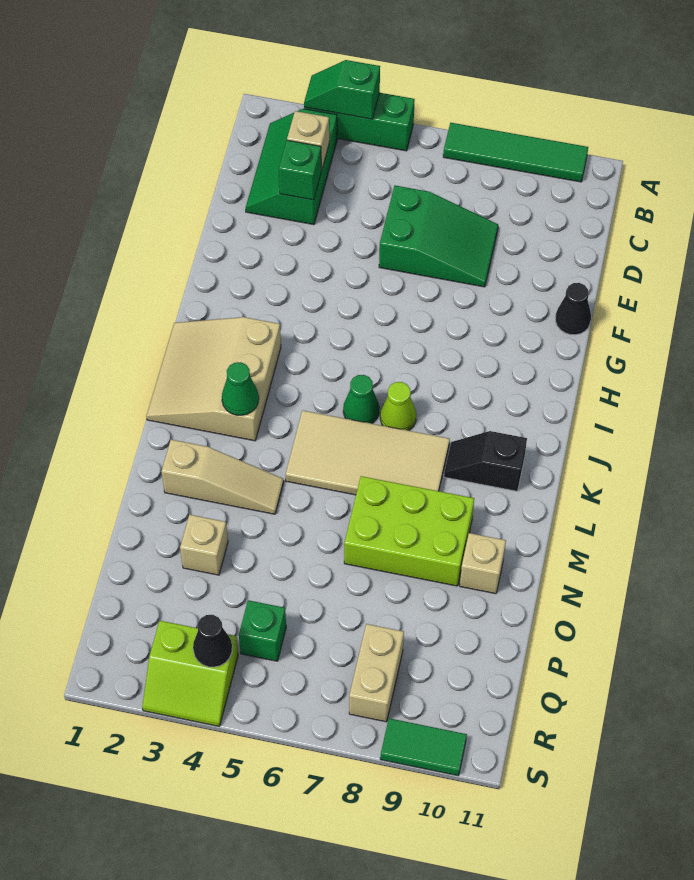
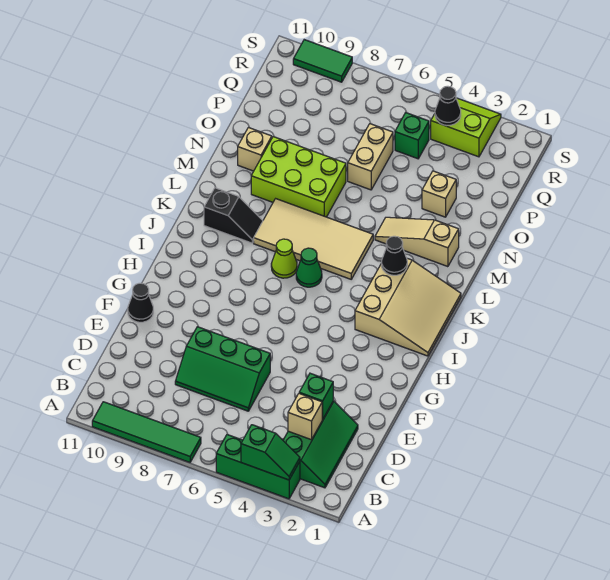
green 2x3 slope [379,186,498,287] -> green 2x3 slope turned to [175,327,270,411]
green 1x1 cone [222,362,259,415] -> black 1x1 cone [382,236,407,275]
tan 1x2 brick [349,624,404,722] -> tan 1x2 brick moved to [348,124,393,190]

